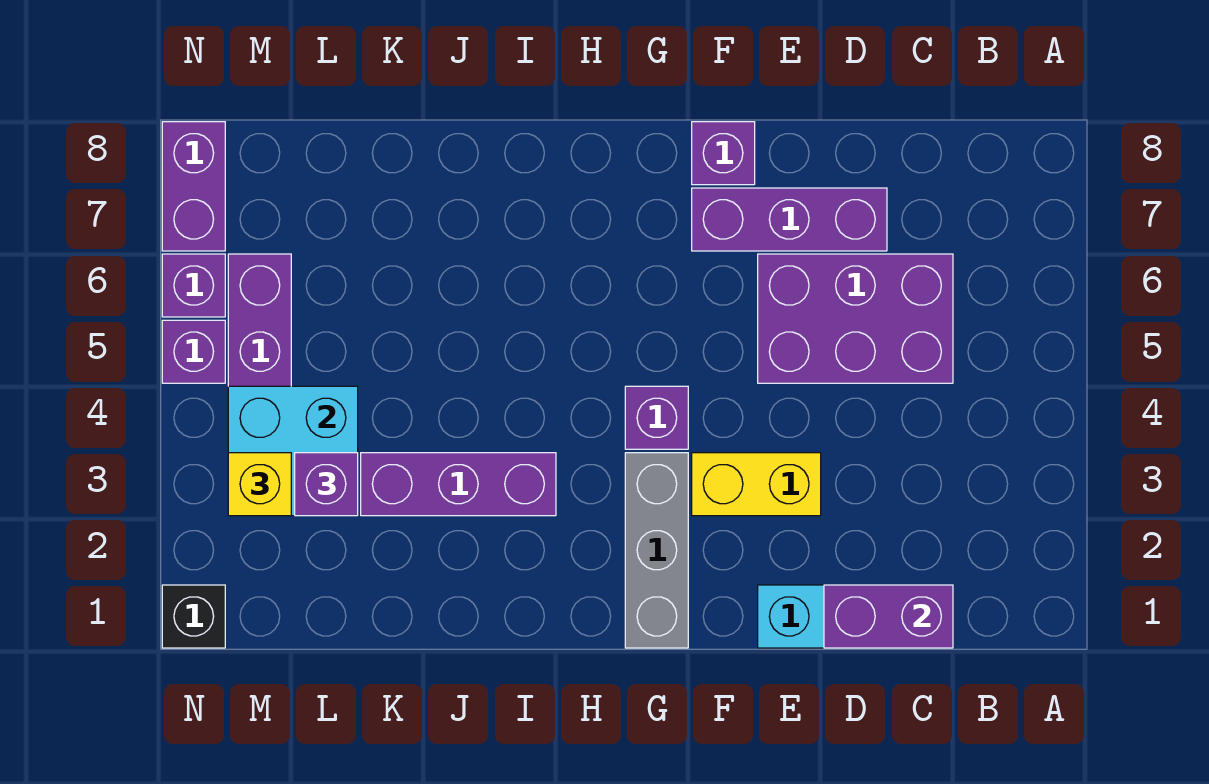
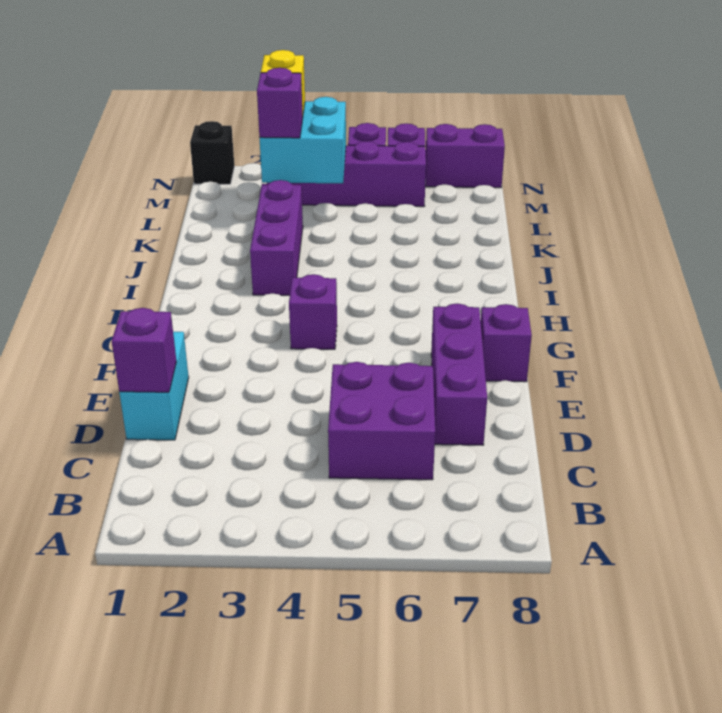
purple 1x2 brick [824,585,953,648] -> purple 1x1 brick [112,308,177,392]
purple 2x3 brick [758,254,953,383] -> purple 2x2 brick [328,362,435,480]
yellow 1x2 brick [692,453,821,516] -> none
grey 1x3 brick [625,453,688,648] -> none

